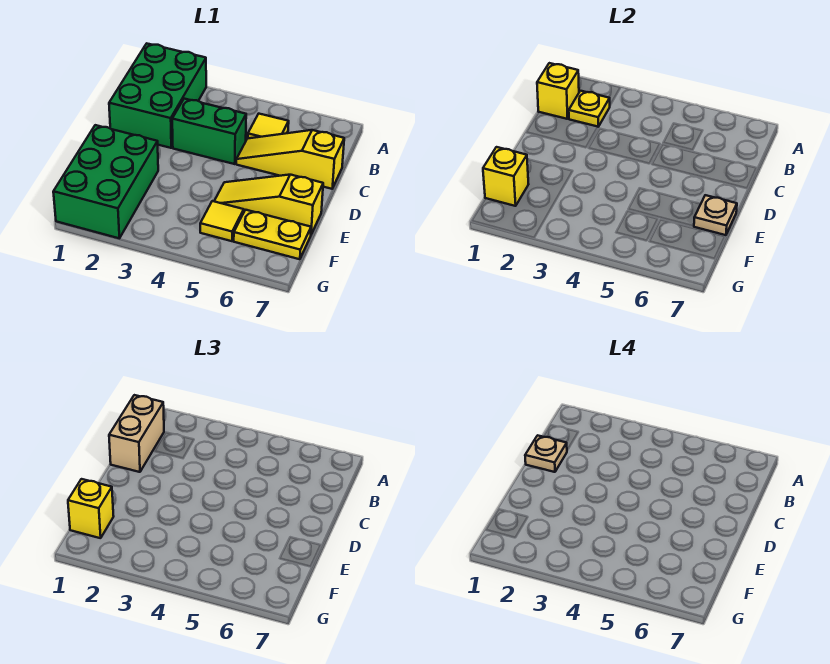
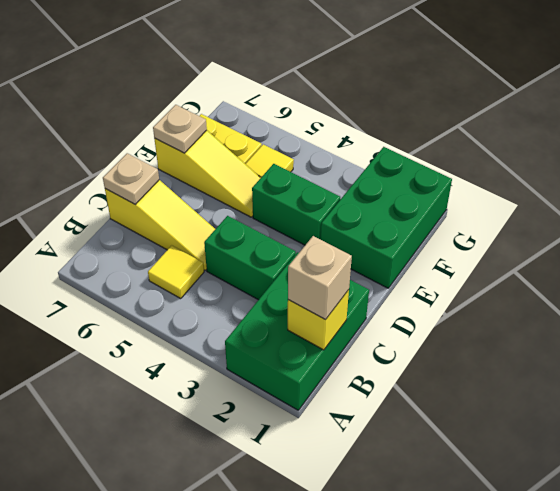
tan 1x2 brick [109,395,164,472] -> tan 1x1 brick [288,236,352,320]
yellow 1x1 plate [569,91,610,127] -> none
tan 1x1 plate [525,435,567,472] -> tan 1x1 plate moved to [103,153,159,204]
none -> green 1x2 brick [252,164,340,245]
yellow 1x1 brick [483,147,529,206] -> none
yellow 1x1 brick [68,479,114,538] -> none

